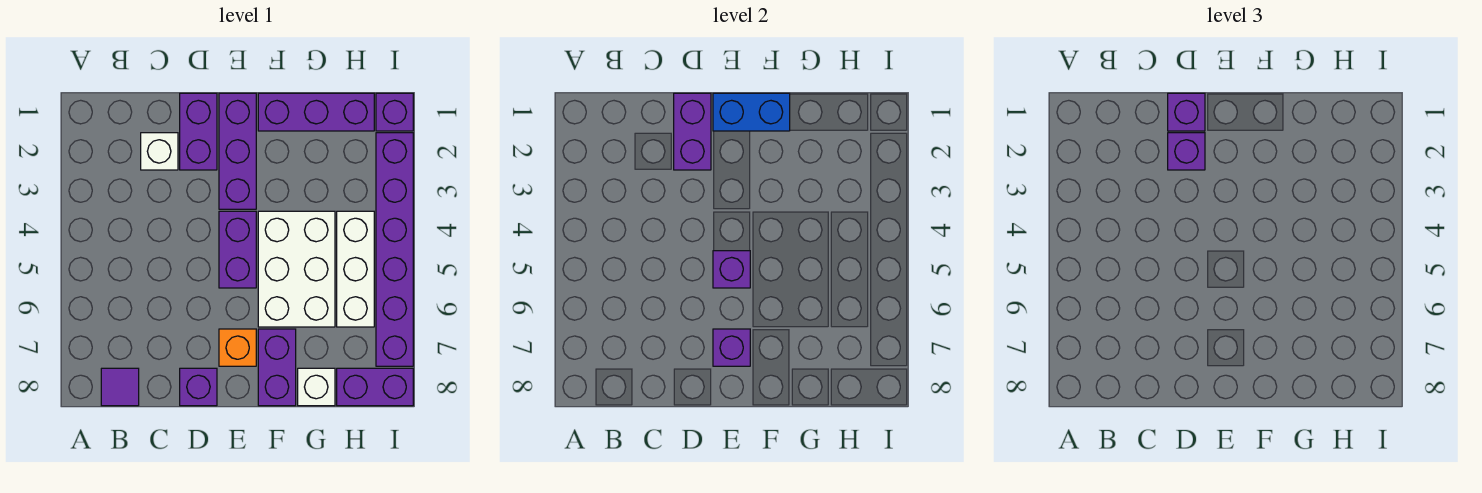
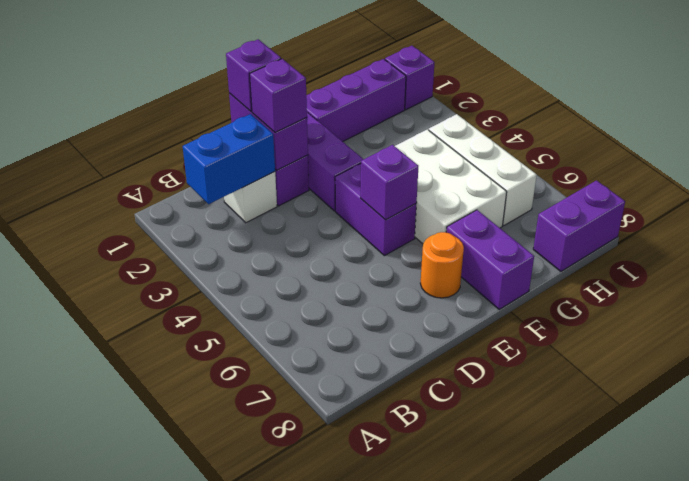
purple 1x1 tile [101,368,139,406] -> none
purple 1x1 brick [180,368,217,406] -> none
blue 1x2 brick [713,93,790,131] -> blue 1x2 brick moved to [183,114,275,204]
orange 1x1 brick [219,329,256,366] -> orange 1x1 round brick [420,232,464,298]
purple 1x1 brick [713,329,750,366] -> none
white 1x1 brick [298,368,335,406] -> none
purple 1x6 brick [376,133,413,366] -> none

